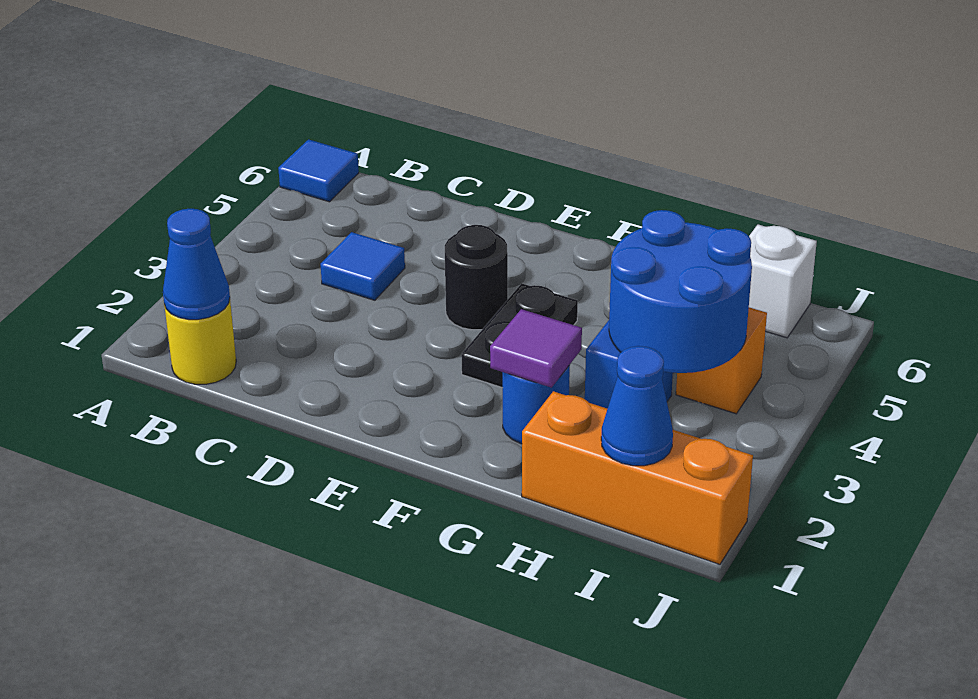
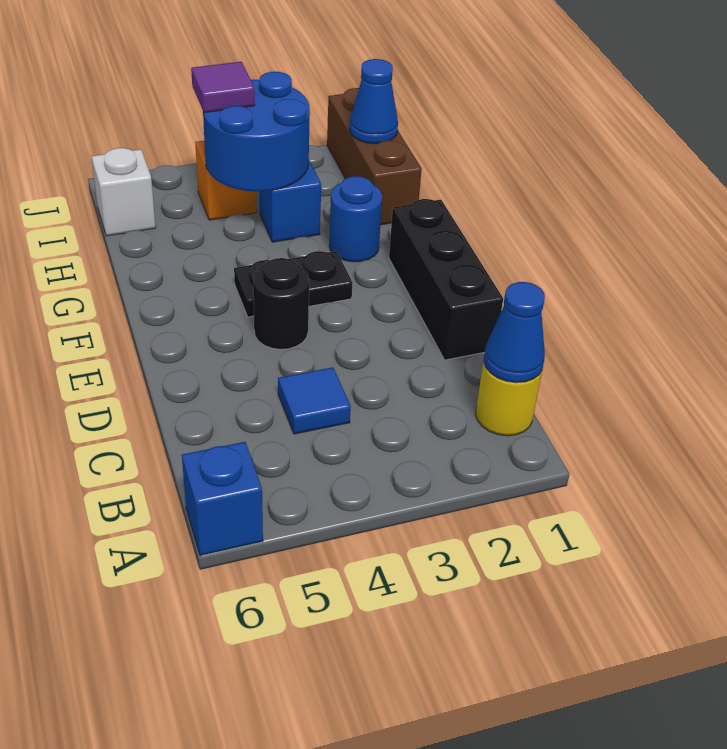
blue 1x1 tile [278,139,359,202] -> blue 1x1 brick [182,442,263,556]
none -> black 1x3 brick [389,199,503,360]
purple 1x1 tile [490,309,582,388] -> purple 1x1 tile moved to [191,62,255,113]
orange 1x3 brick [522,391,753,564] -> brown 1x3 brick [327,88,422,225]

